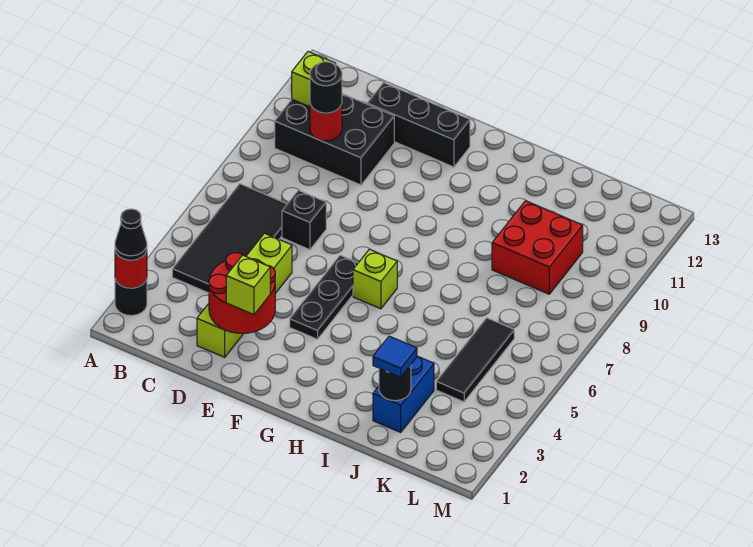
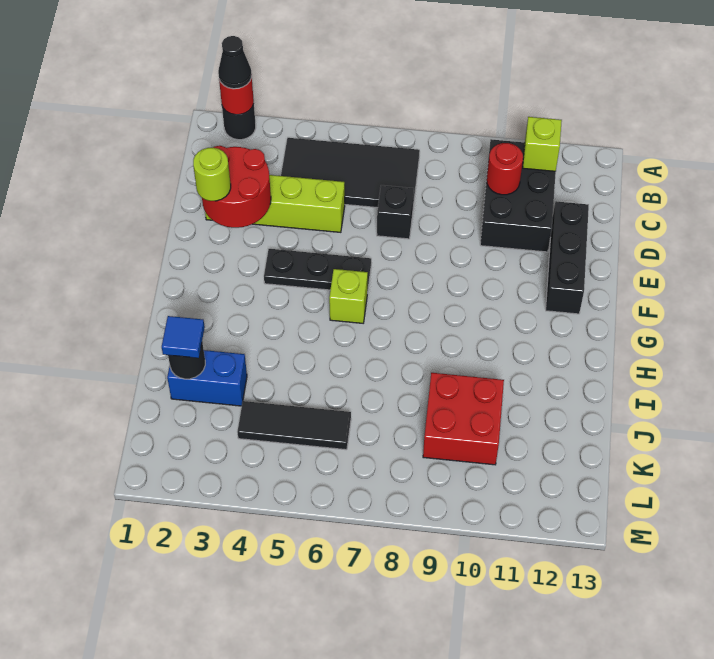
black 1x1 round brick [310,62,342,113] -> none
lime 1x1 brick [226,255,270,315] -> lime 1x1 round brick [193,148,231,201]

